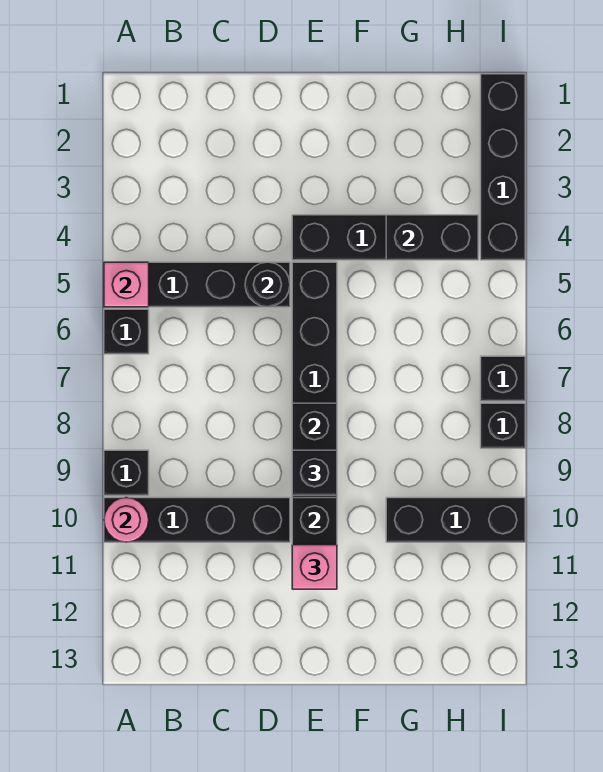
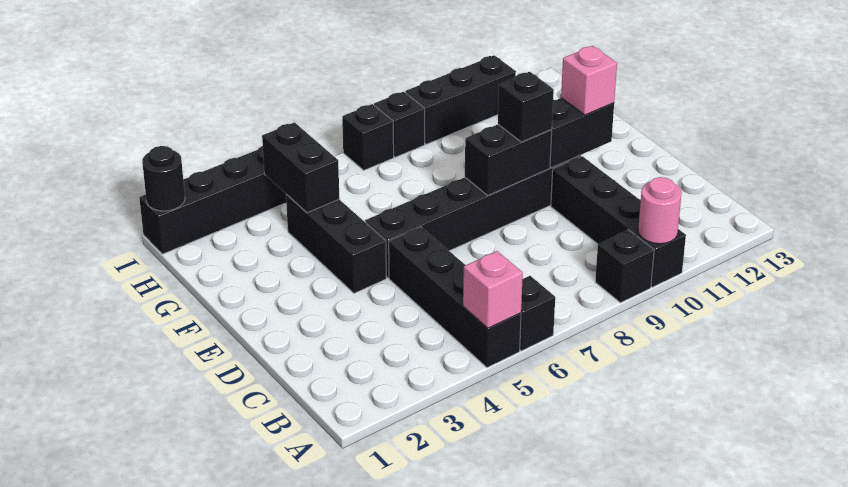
black 1x1 round brick [245,262,290,307] -> black 1x1 round brick moved to [142,146,185,211]
black 1x3 brick [386,498,525,542] -> black 1x3 brick turned to [405,55,516,144]

